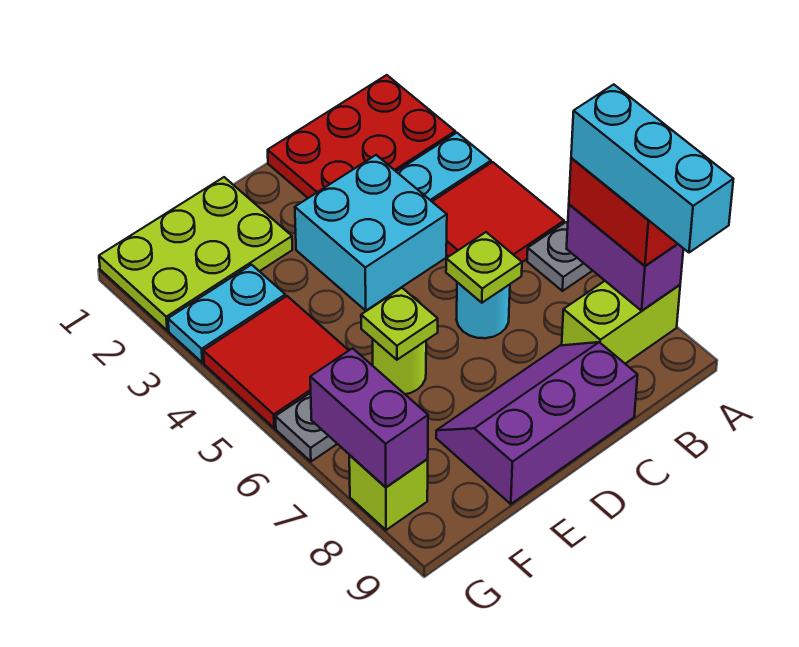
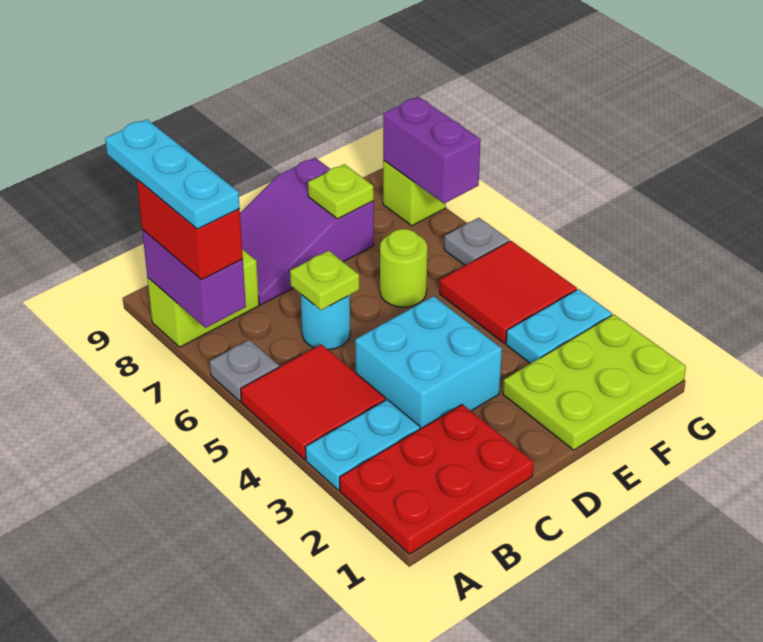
cyan 1x3 brick [571,84,733,253] -> cyan 1x3 plate [105,119,240,229]
purple 2x3 slope [436,342,638,504] -> purple 2x3 slope turned to [240,158,374,305]
lime 1x1 plate [361,288,438,360] -> lime 1x1 plate moved to [308,164,374,219]

